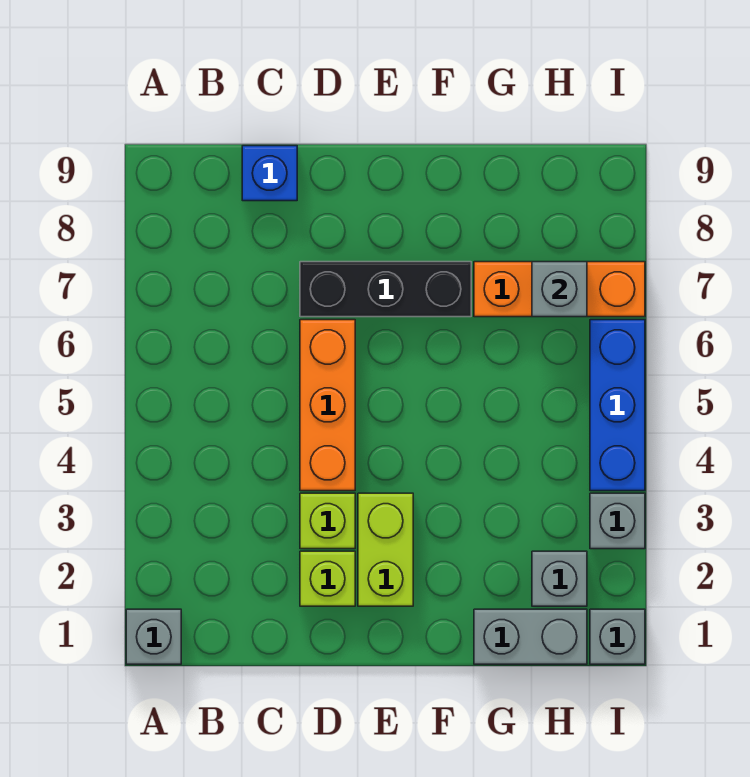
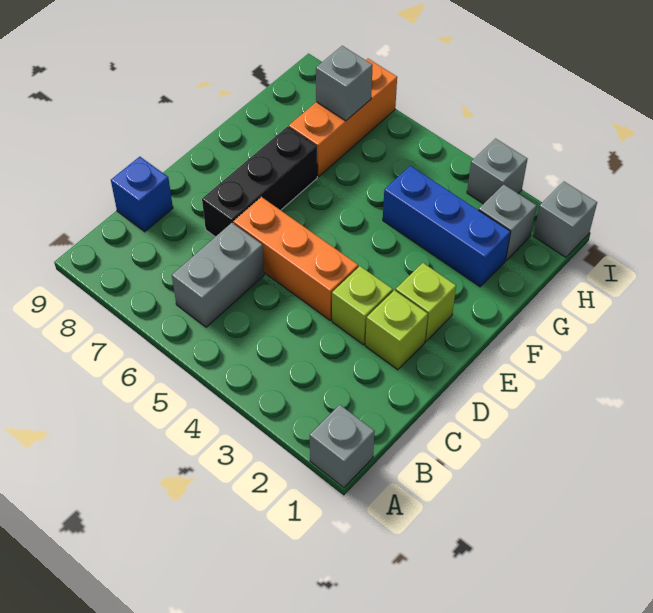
lime 1x2 brick [358,493,413,606] -> lime 1x1 brick [396,263,456,341]
grey 1x2 brick [474,609,587,664] -> grey 1x2 brick moved to [172,223,264,327]
blue 1x3 brick [590,320,645,491] -> blue 1x3 brick moved to [383,166,511,287]

